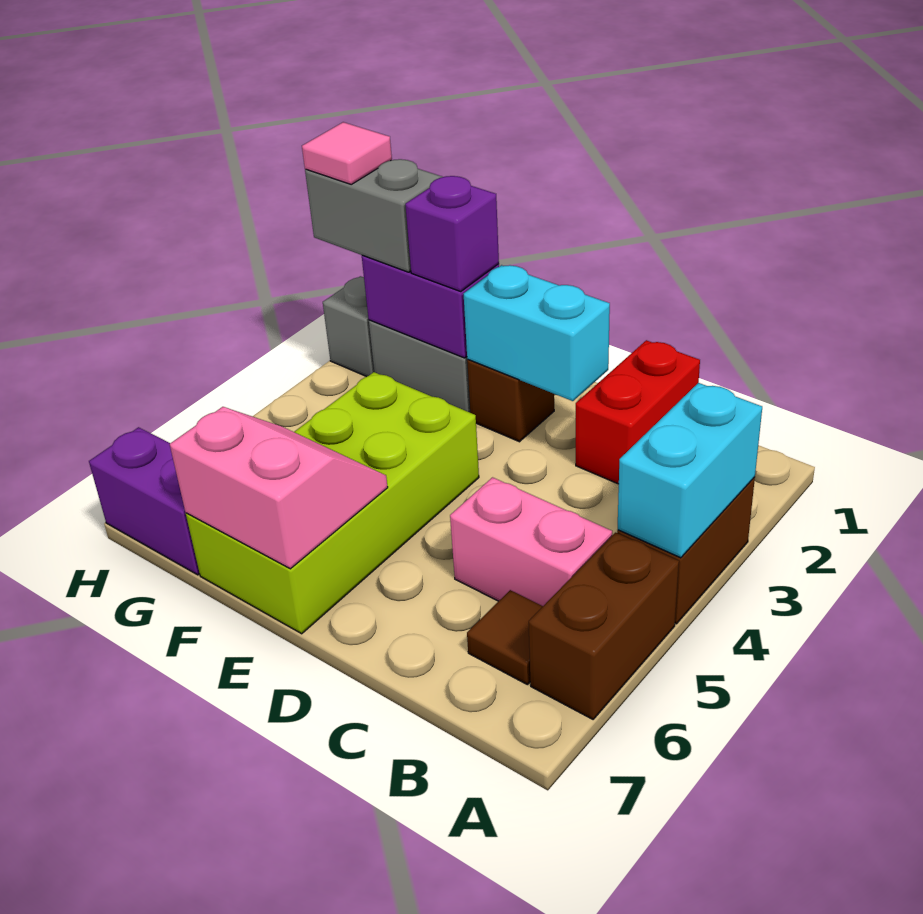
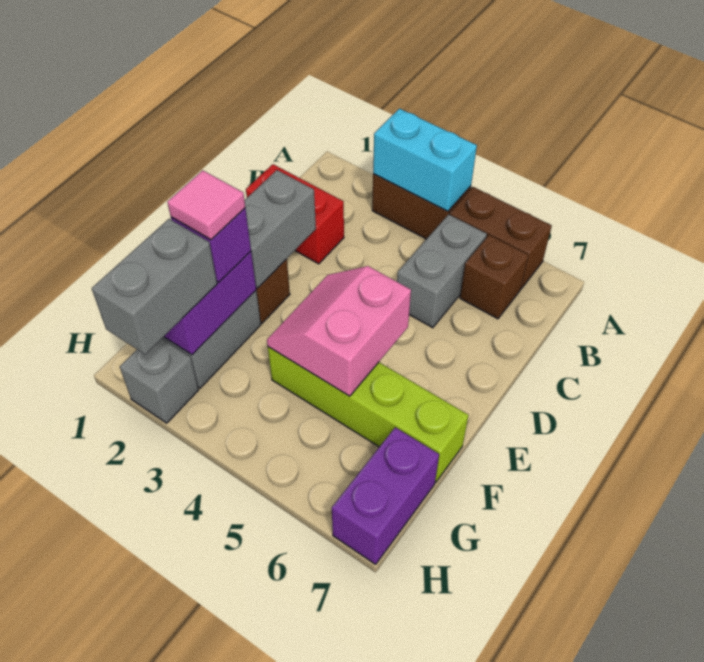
pink 1x2 brick [450,477,612,606] -> grey 1x2 brick [397,214,487,328]
brown 1x1 tile [467,590,543,684] -> brown 1x1 brick [460,235,528,319]
cyan 1x2 brick [464,265,610,401] -> grey 1x2 brick [245,170,316,288]
lime 2x4 brick [186,372,479,634] -> lime 1x4 brick [268,347,469,482]
pink 2x2 slope [170,407,388,569] -> pink 2x2 slope moved to [267,266,411,396]
pink 1x1 tile [302,122,392,184] -> pink 1x1 tile moved to [167,170,245,240]

